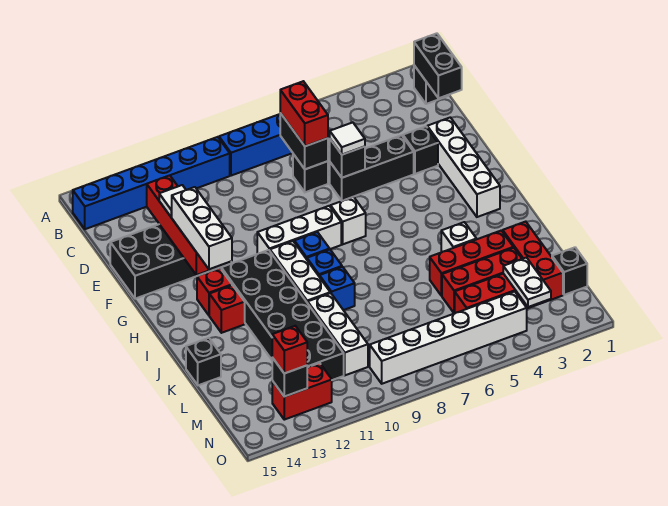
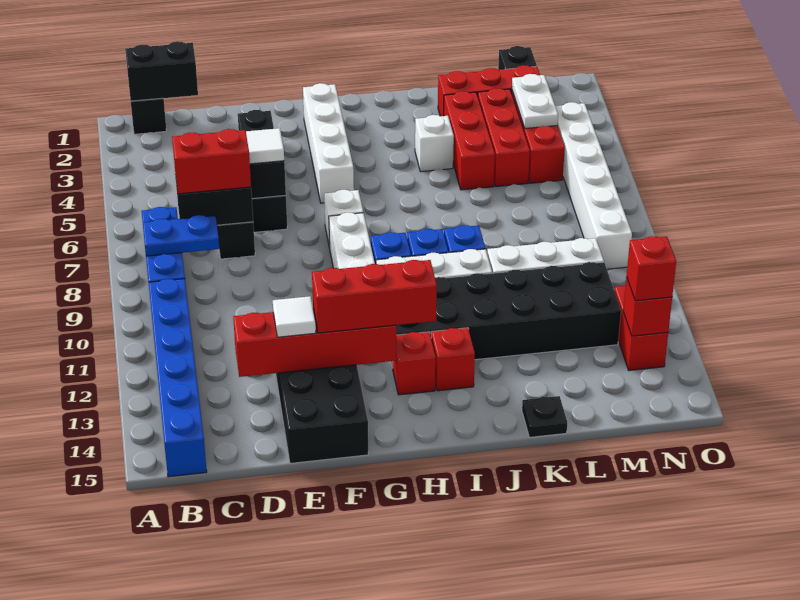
none -> blue 1x2 plate [143,215,219,256]
white 1x4 brick [427,117,500,217] -> white 1x4 brick turned to [303,83,354,203]
white 1x3 brick [172,187,232,269] -> red 1x3 brick [312,260,437,333]
black 1x1 brick [186,338,221,385] -> black 1x1 plate [522,396,567,437]
white 1x2 plate [503,258,551,307] -> white 1x2 plate turned to [512,74,558,129]
black 1x1 brick [272,358,307,397] -> red 1x1 brick [623,277,672,336]

